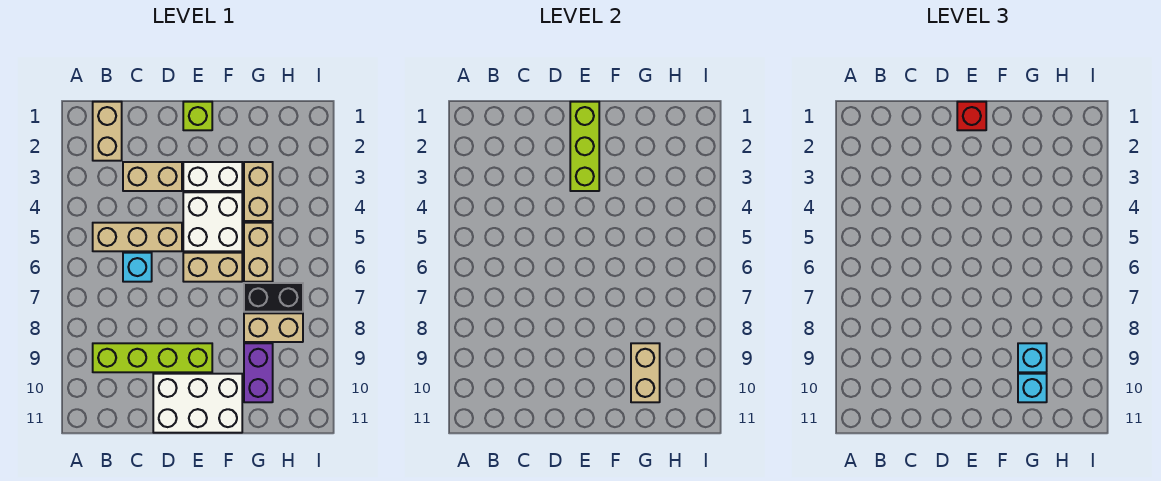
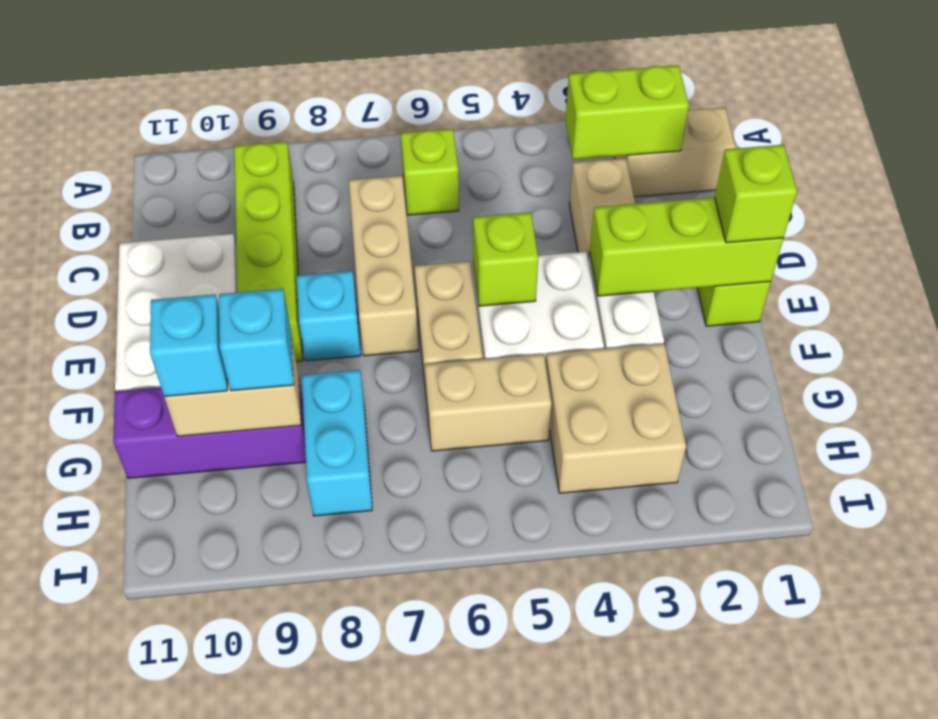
none -> lime 1x2 brick [565,65,689,160]
tan 1x3 brick [93,223,182,251] -> tan 1x3 brick moved to [349,176,418,356]
none -> lime 1x1 brick [401,129,459,215]
cyan 1x1 brick [123,253,152,282] -> cyan 1x1 brick moved to [297,271,361,361]
red 1x1 brick [957,102,986,130] -> lime 1x1 brick [715,145,797,243]
none -> lime 1x1 brick [473,212,538,306]
tan 1x2 brick [244,162,273,221] -> tan 2x2 brick [546,344,686,493]
black 1x2 brick [244,283,303,312] -> none
tan 1x2 brick [244,313,303,342] -> cyan 1x2 brick [302,370,372,516]
purple 1x2 brick [244,343,273,402] -> purple 1x3 brick [113,380,306,478]

